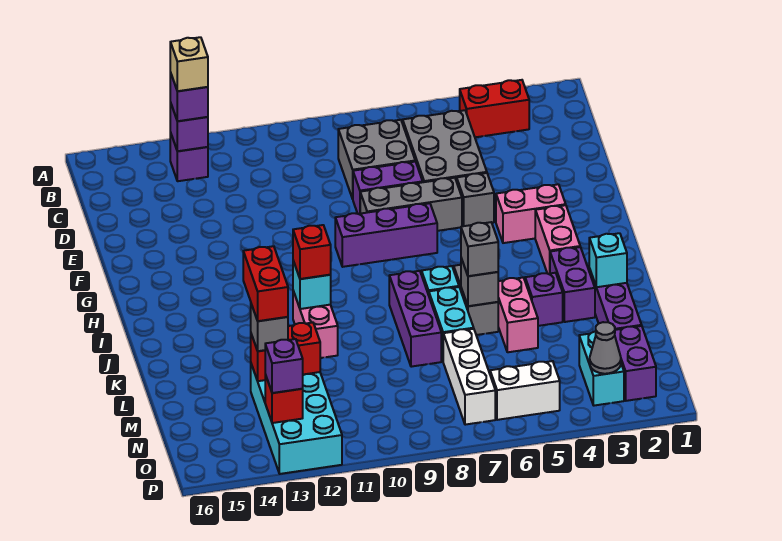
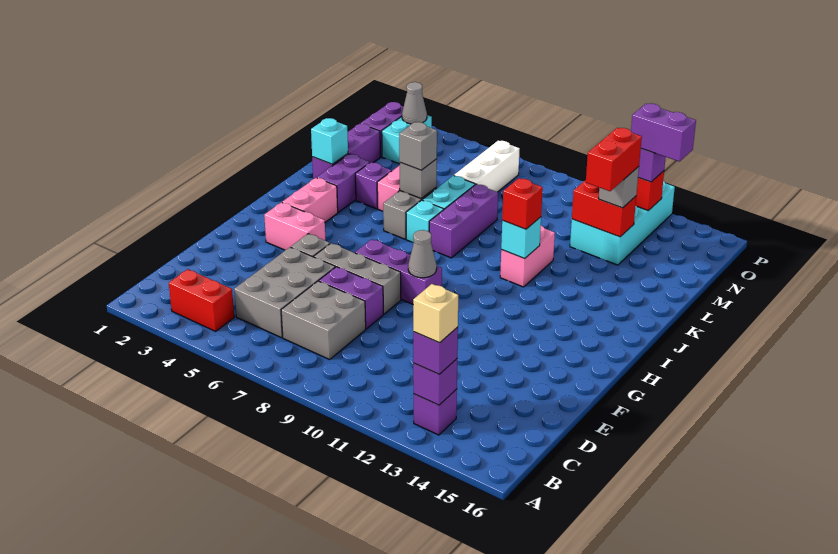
none -> grey 1x1 cone [408,230,437,278]
white 1x2 brick [490,361,560,420] -> none
none -> purple 1x2 brick [631,104,696,161]

